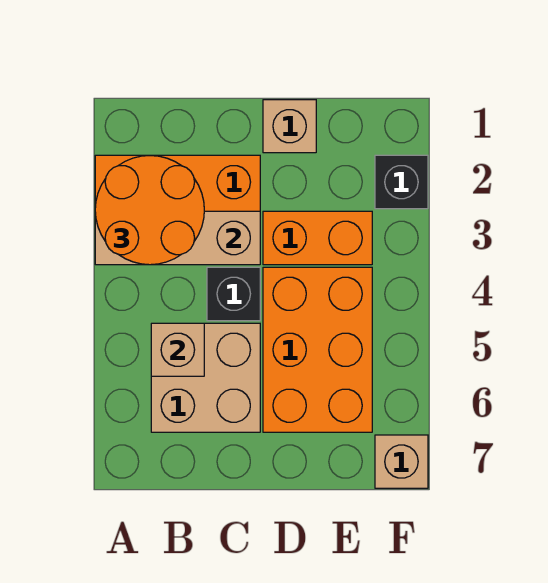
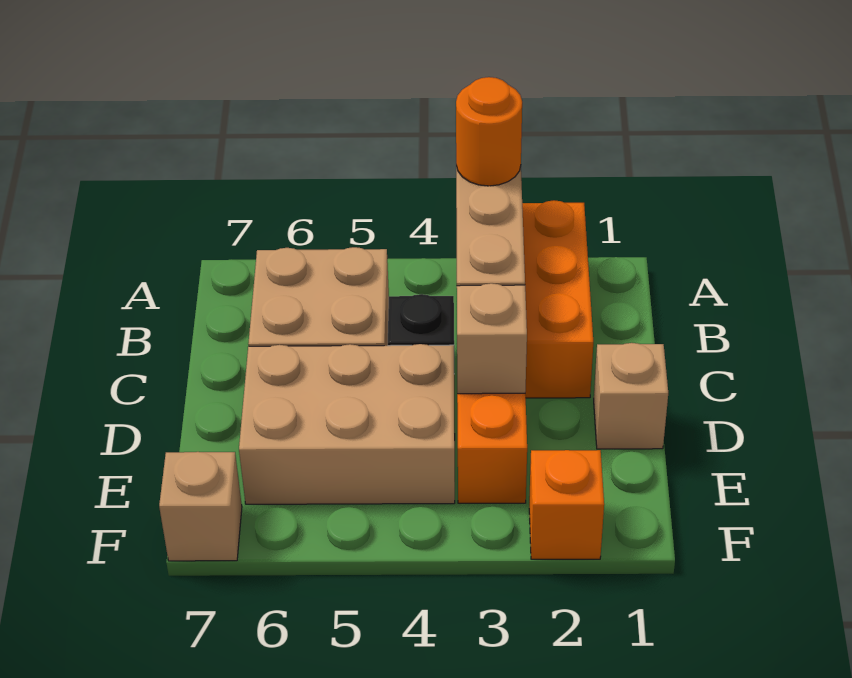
orange 2x2 round brick [95,155,204,265] -> orange 1x1 round brick [456,77,522,186]
tan 1x1 brick [151,323,204,376] -> tan 1x1 brick moved to [457,283,527,394]
orange 2x3 brick [263,267,372,432] -> tan 2x3 brick [239,344,455,504]
black 1x1 brick [375,155,428,209] -> orange 1x1 brick [529,450,604,559]

